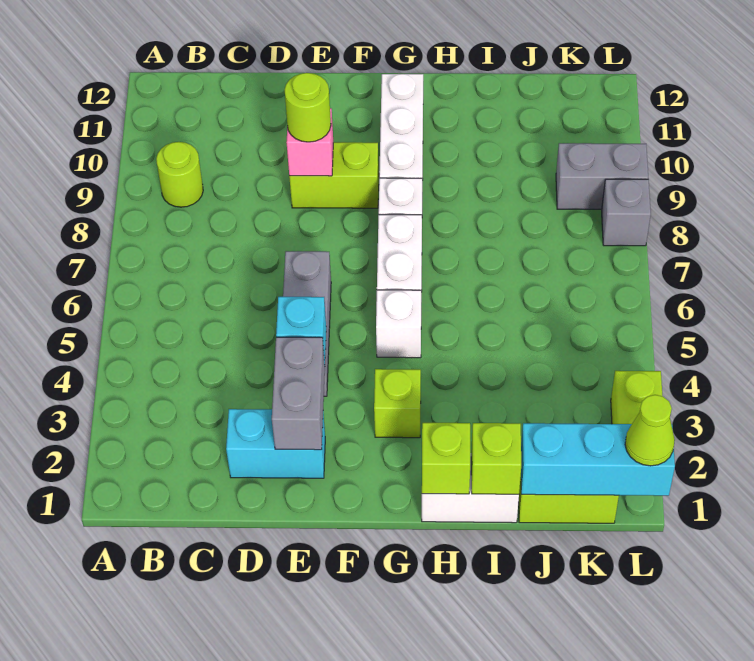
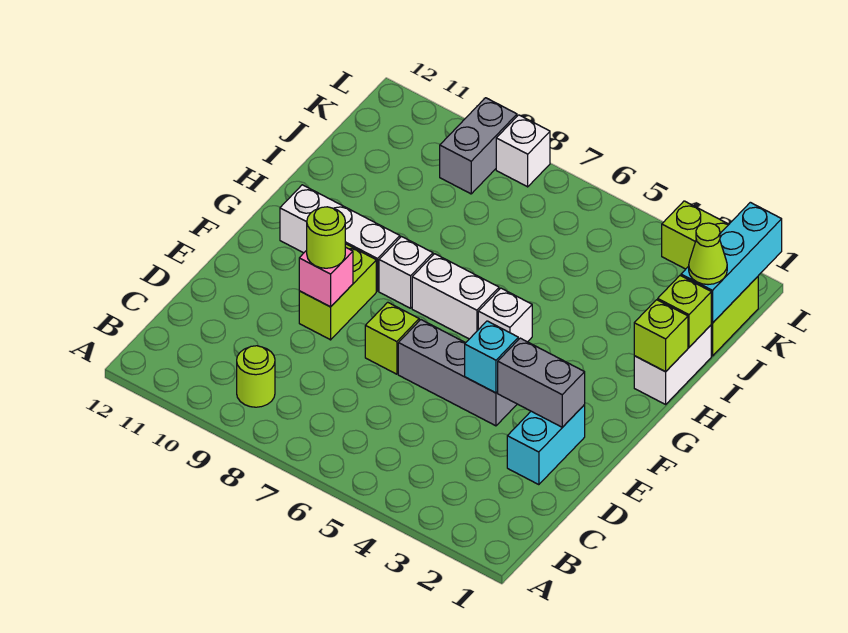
lime 1x1 brick [374,369,421,438] -> lime 1x1 brick moved to [365,302,419,374]
lime 1x1 cone [625,395,675,466] -> lime 1x1 cone moved to [689,223,727,285]
grey 1x1 brick [602,179,651,246] -> white 1x1 brick [496,115,550,187]

